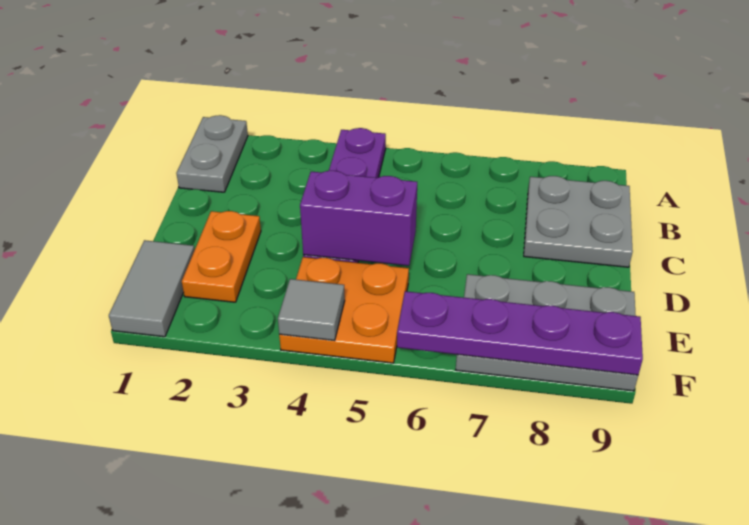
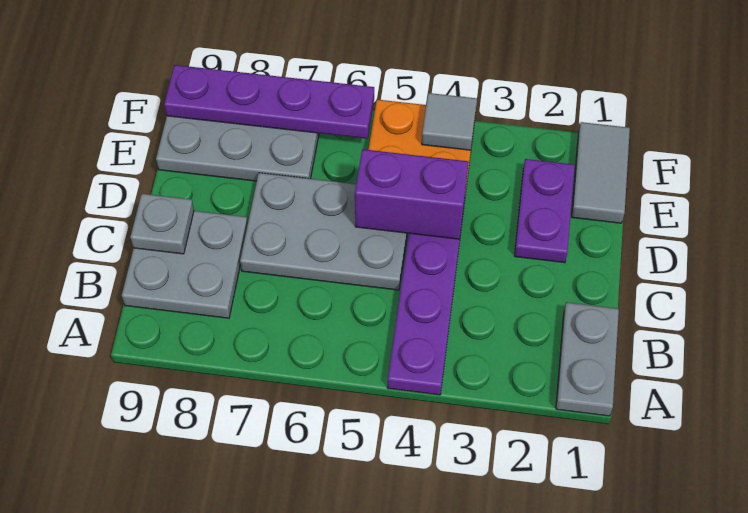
none -> grey 2x3 plate [240,173,407,290]
none -> grey 1x1 plate [130,194,194,254]
orange 1x2 plate [182,211,261,302] -> purple 1x2 plate [514,159,575,263]

